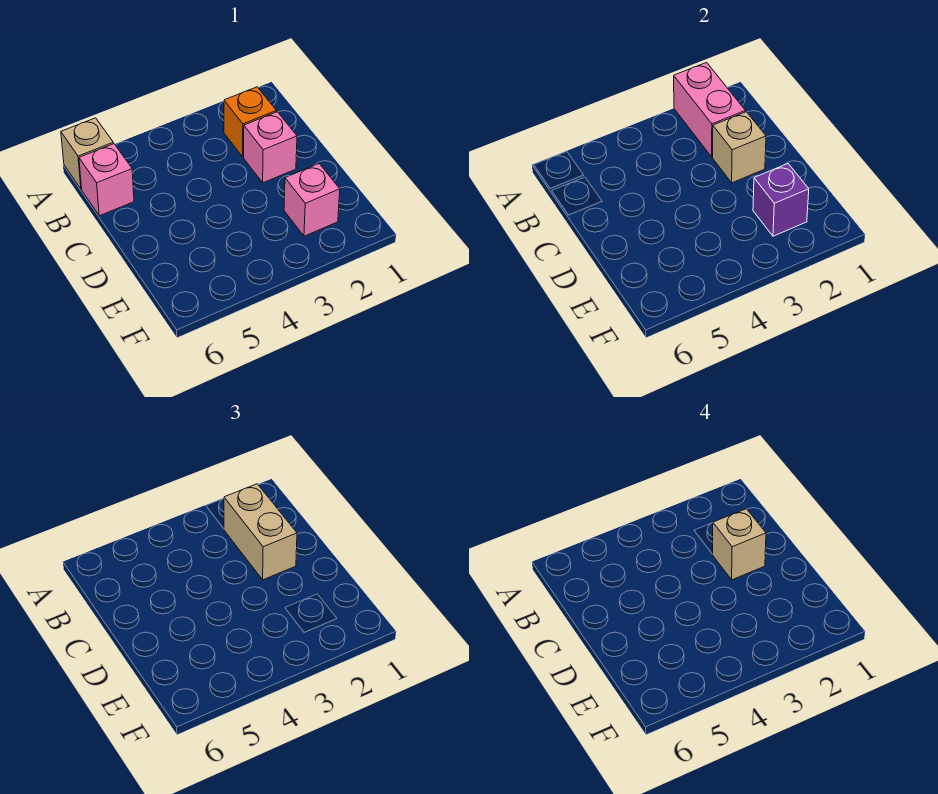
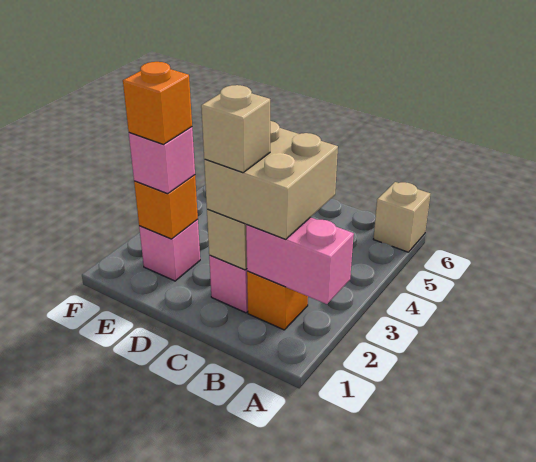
tan 1x2 brick [224,484,297,580] -> tan 2x2 brick [204,121,338,239]
pink 1x1 brick [79,144,134,216] -> pink 1x1 brick moved to [129,127,195,194]
purple 1x1 brick [753,164,809,236] -> orange 1x1 brick [134,175,198,239]
none -> orange 1x1 brick [123,62,192,144]

